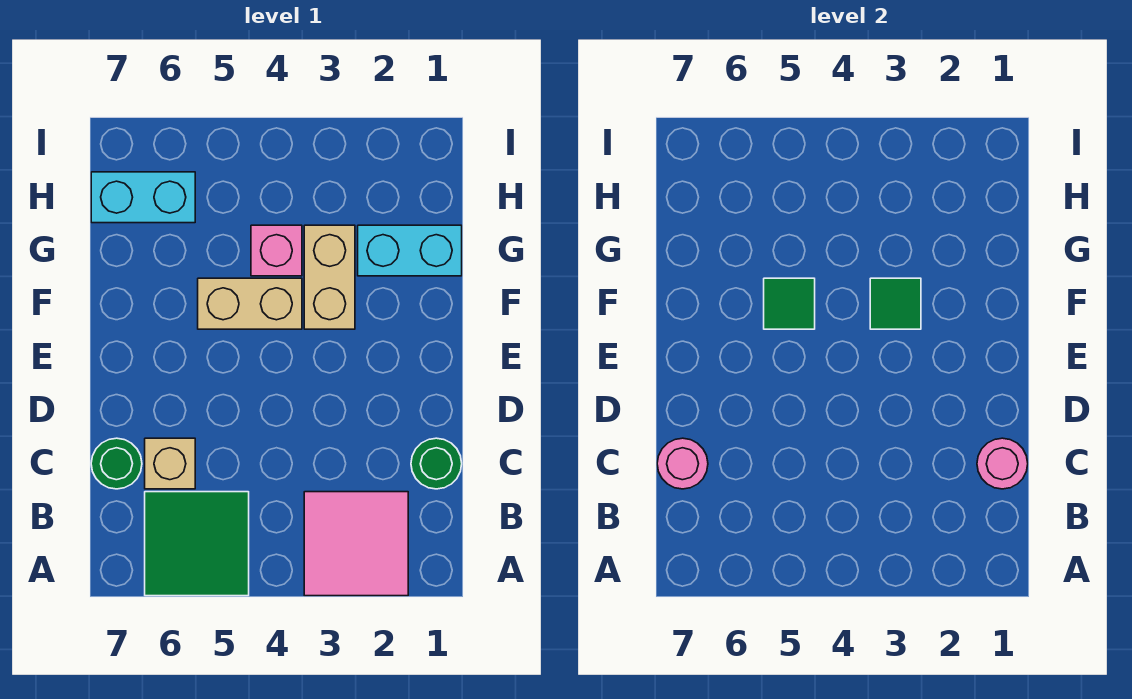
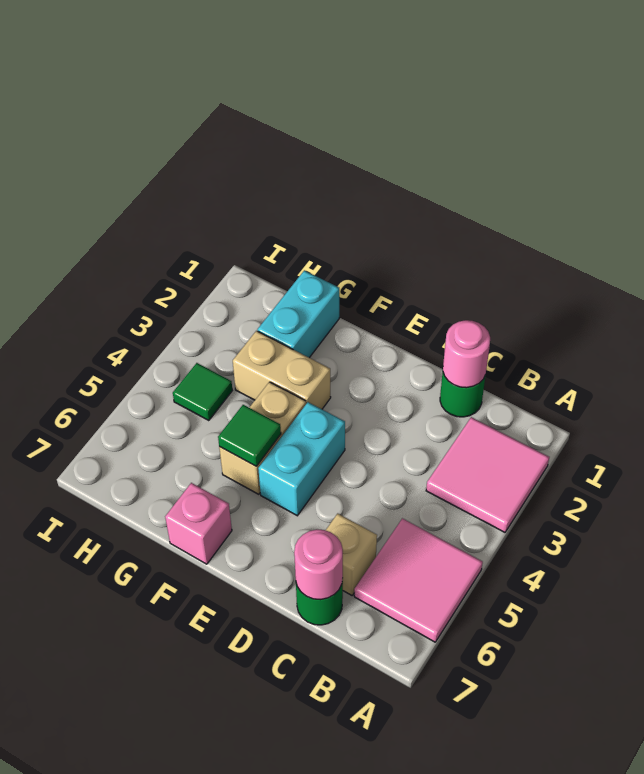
green 2x2 tile [145,492,249,596] -> pink 2x2 tile [354,518,483,642]
green 1x1 tile [870,278,921,329] -> green 1x1 tile moved to [173,363,232,421]
pink 1x1 brick [251,225,302,276] -> pink 1x1 brick moved to [165,483,232,564]
cyan 1x2 brick [91,172,195,223] -> cyan 1x2 brick moved to [258,402,345,516]

